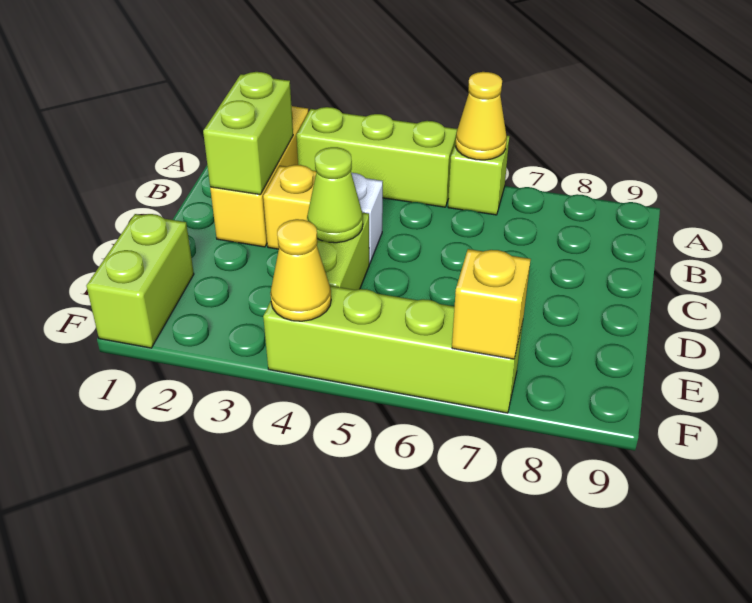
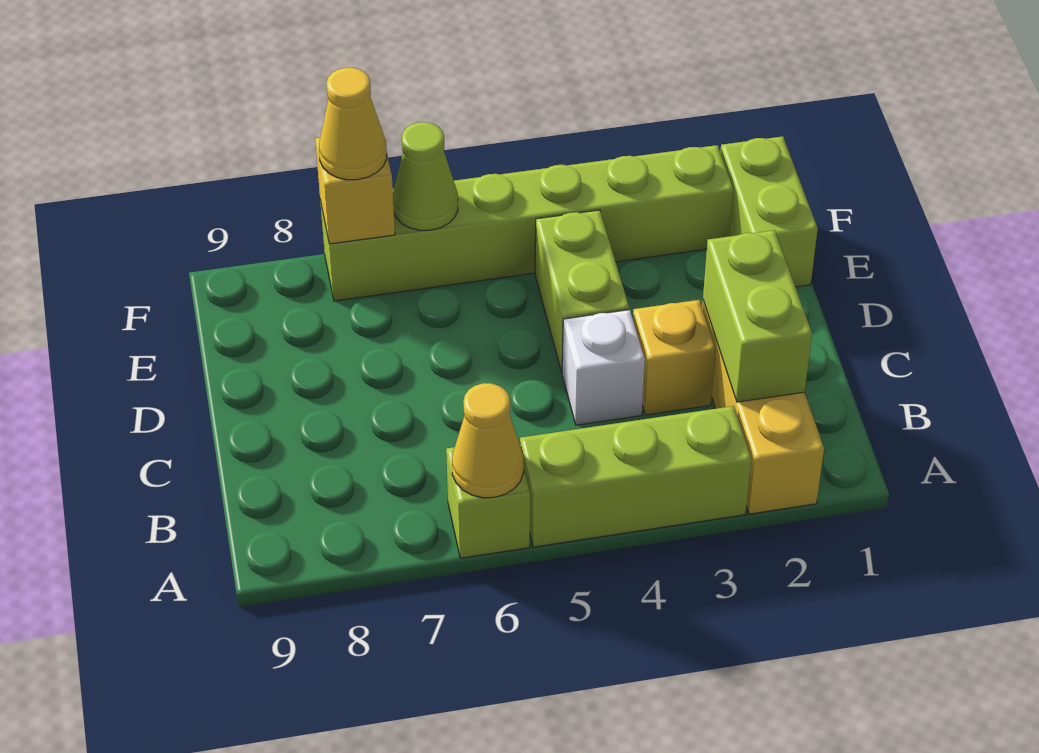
lime 1x1 cone [307,147,363,243] -> lime 1x1 cone moved to [393,122,458,230]
lime 1x4 brick [263,286,523,413] -> lime 1x6 brick [320,145,733,301]
yellow 1x1 cone [270,219,331,321] -> yellow 1x1 cone moved to [319,68,387,180]

